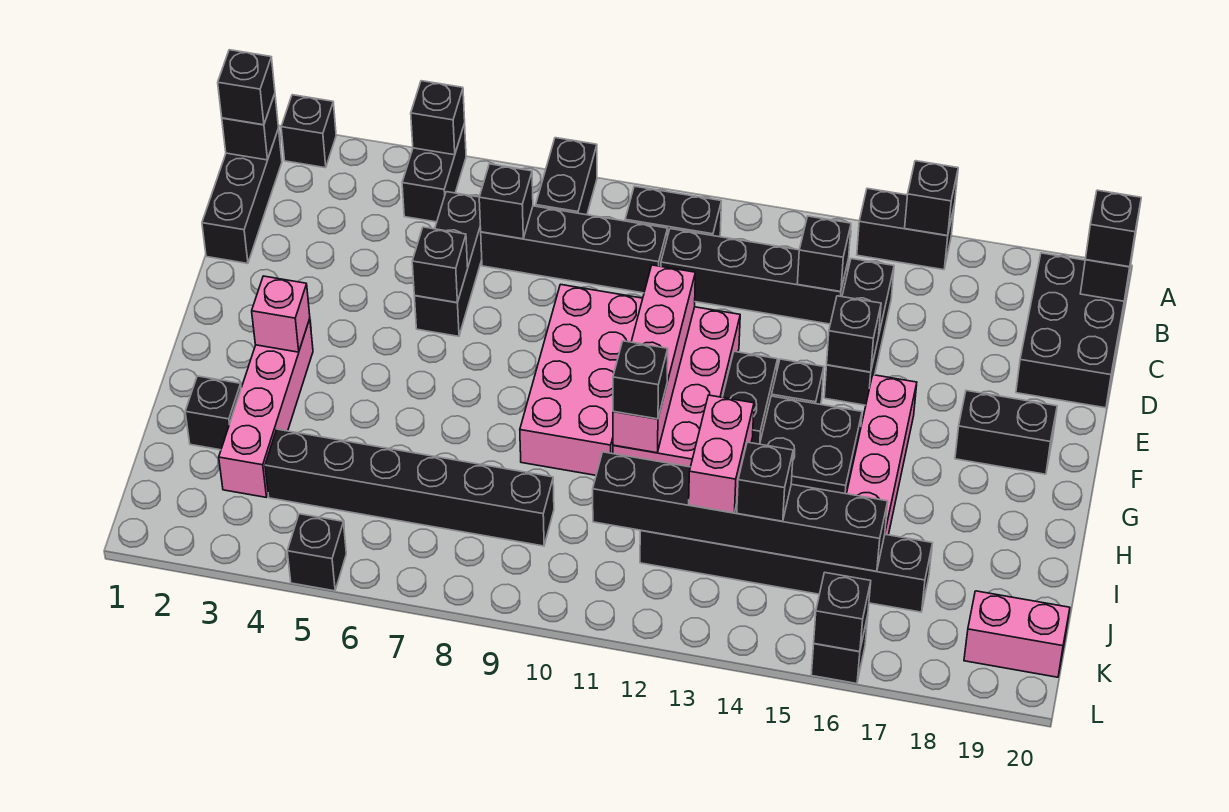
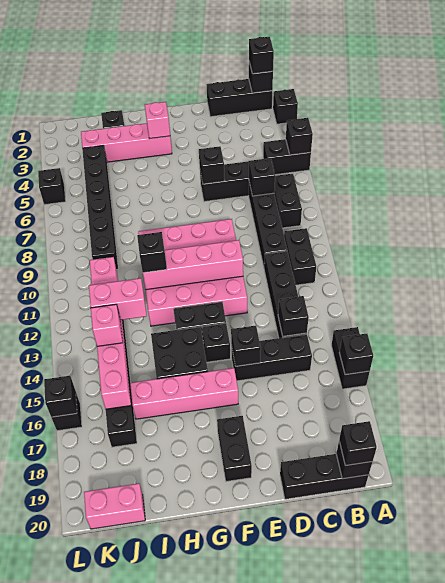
black 1x2 brick [536,138,597,215] -> black 1x2 brick turned to [274,174,302,228]
black 2x3 brick [1016,253,1129,408] -> black 1x3 brick [280,454,369,499]
black 1x6 brick [593,452,888,571] -> pink 1x6 brick [90,257,131,409]
black 1x1 brick [737,442,793,521] -> pink 1x1 brick [91,304,123,346]
pink 1x2 brick [964,591,1070,677] -> pink 1x2 brick turned to [84,483,145,529]

